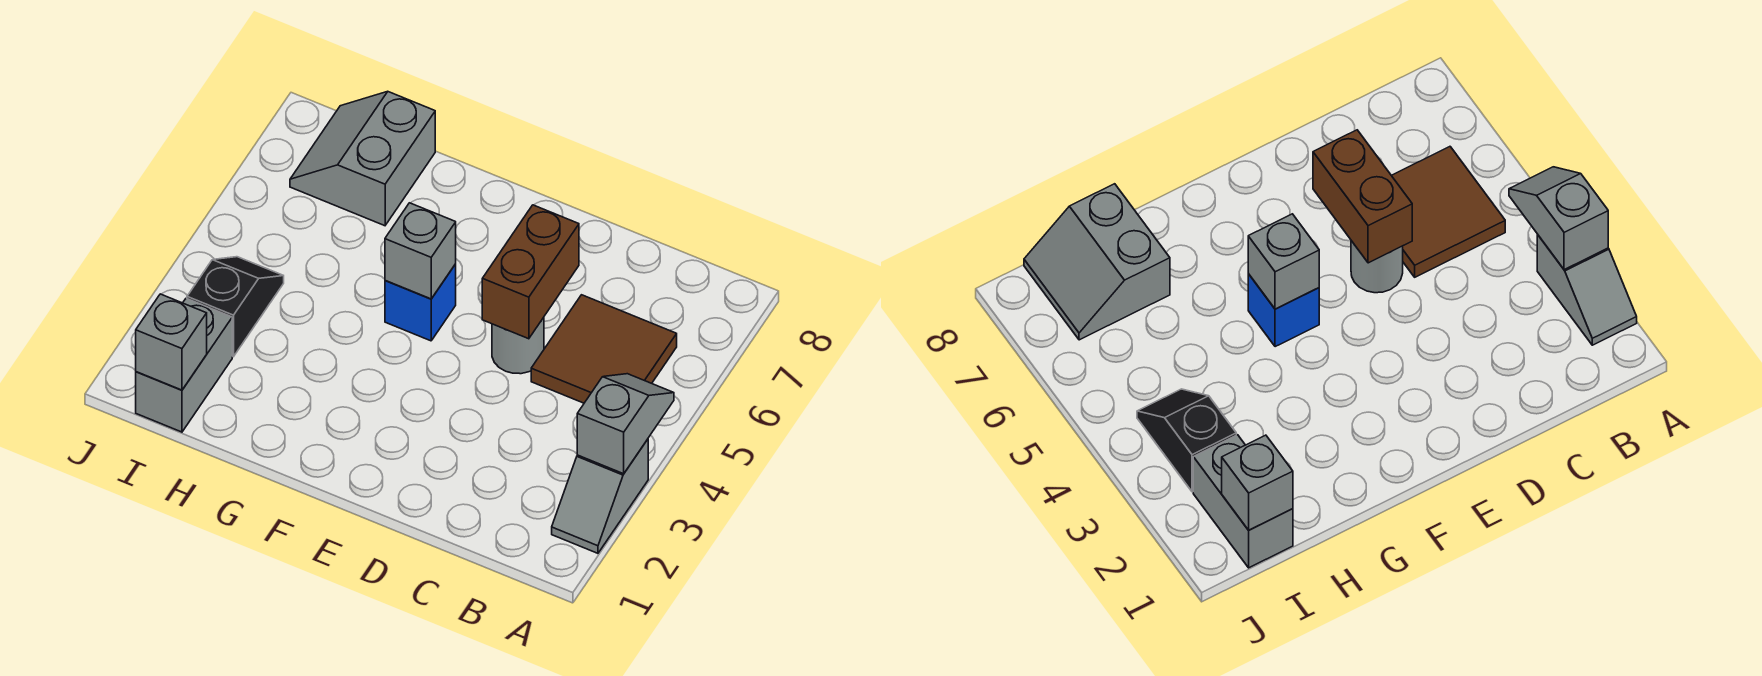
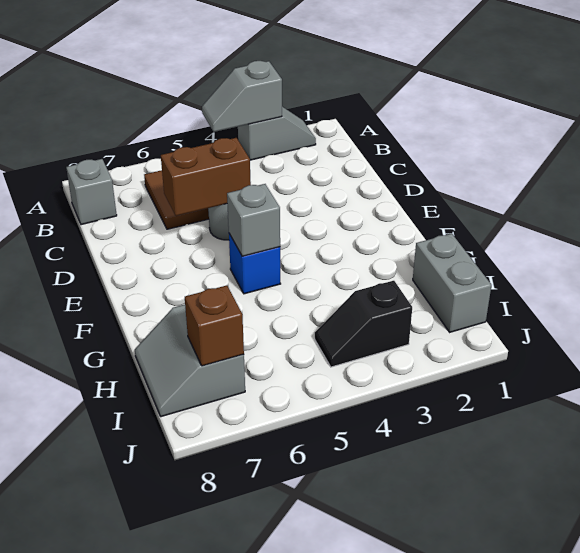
grey 2x2 slope [290,92,435,226] -> grey 2x2 slope turned to [135,305,245,417]
grey 1x2 brick [136,298,232,432] -> grey 1x2 brick turned to [413,234,491,332]
grey 1x1 brick [136,294,207,390] -> grey 1x1 brick moved to [66,159,117,225]
none -> brown 1x1 brick [185,285,244,366]

